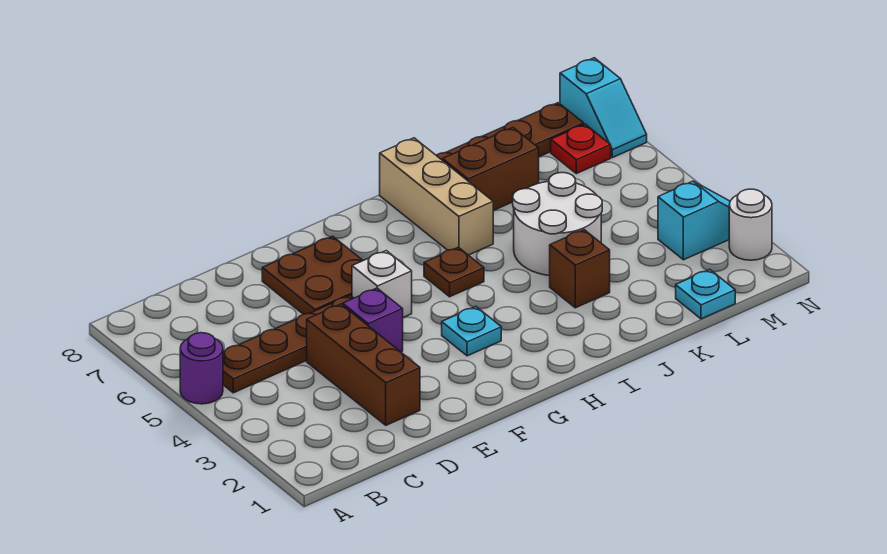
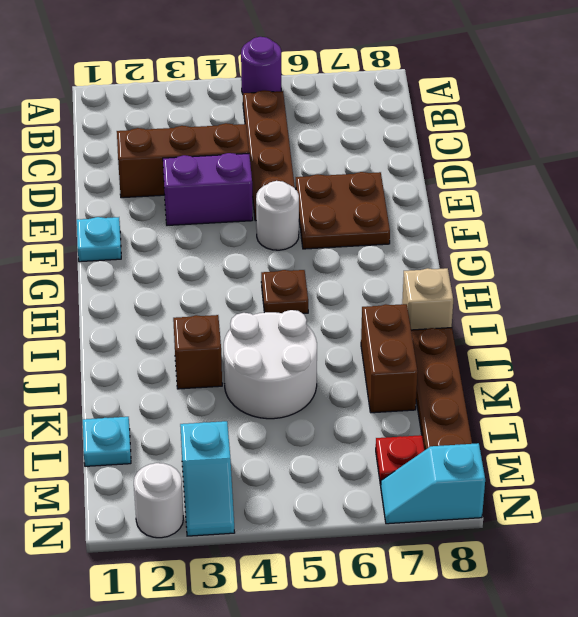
purple 1x1 brick [343,288,403,352] -> purple 1x2 brick [163,153,253,225]
white 1x1 brick [352,251,412,317] -> white 1x1 round brick [256,181,299,250]
cyan 1x1 plate [442,307,501,356] -> cyan 1x1 plate moved to [77,217,121,262]
tan 1x3 brick [380,138,493,255] -> tan 1x1 brick [402,268,453,330]

